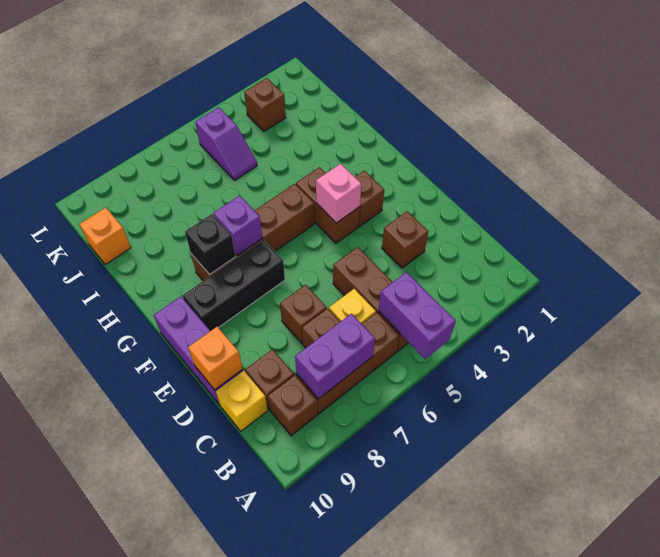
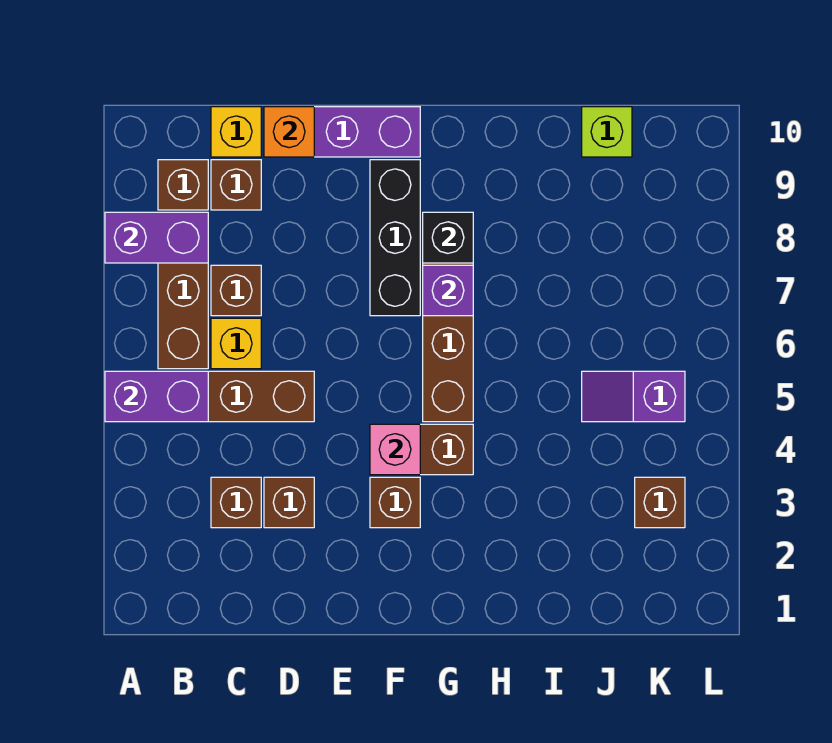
purple 1x2 brick [295,314,375,399] -> purple 1x2 brick turned to [105,212,208,263]
brown 1x1 brick [280,285,327,343] -> brown 1x1 brick moved to [211,477,261,528]
orange 1x1 brick [79,208,131,265] -> lime 1x1 brick [582,107,632,157]

